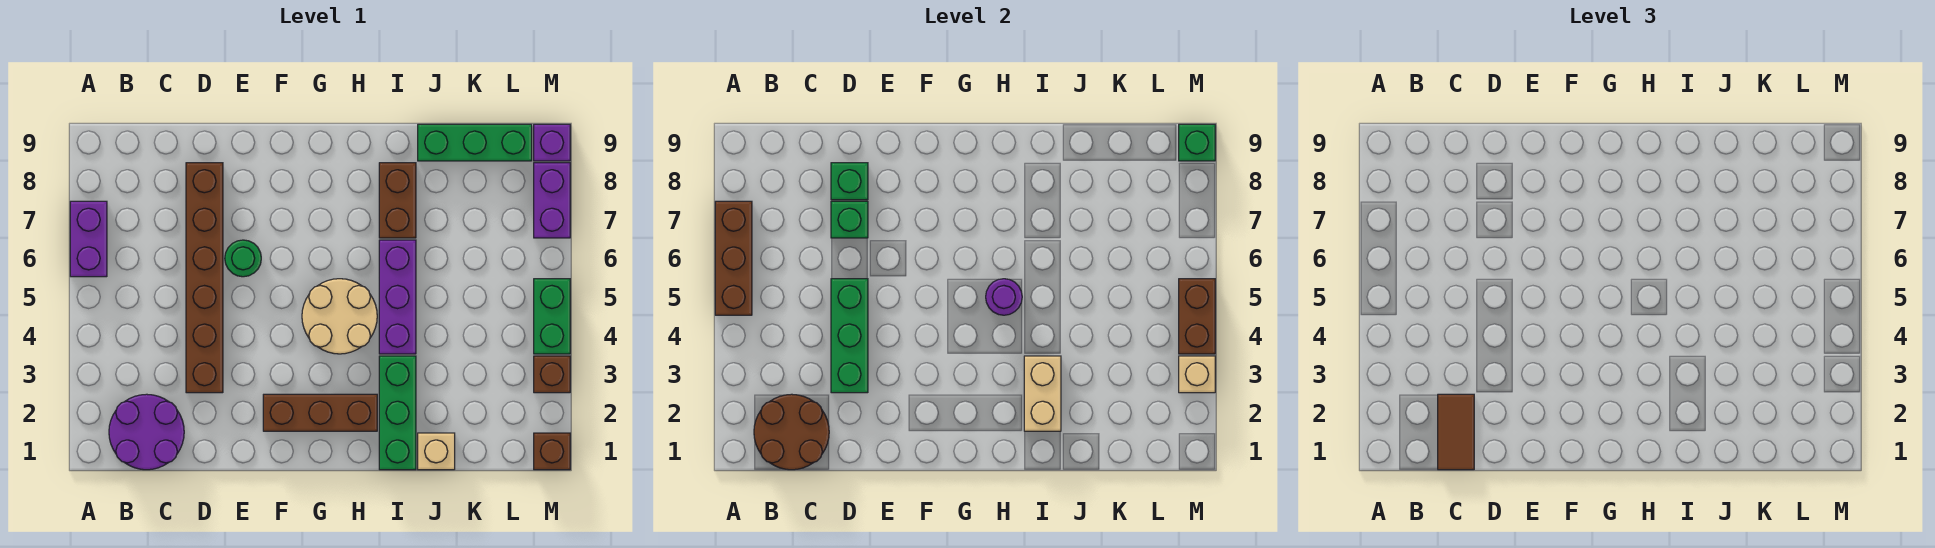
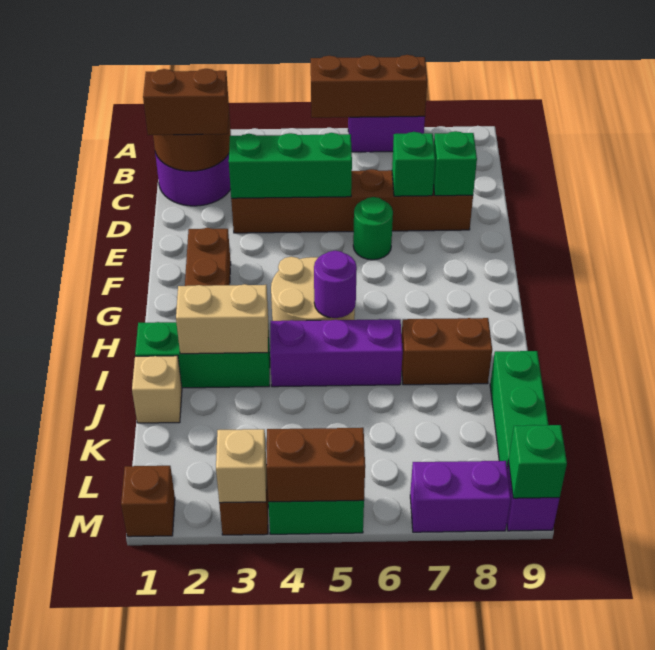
brown 1x2 tile [1438,394,1474,470] -> brown 1x2 brick [143,69,229,135]

